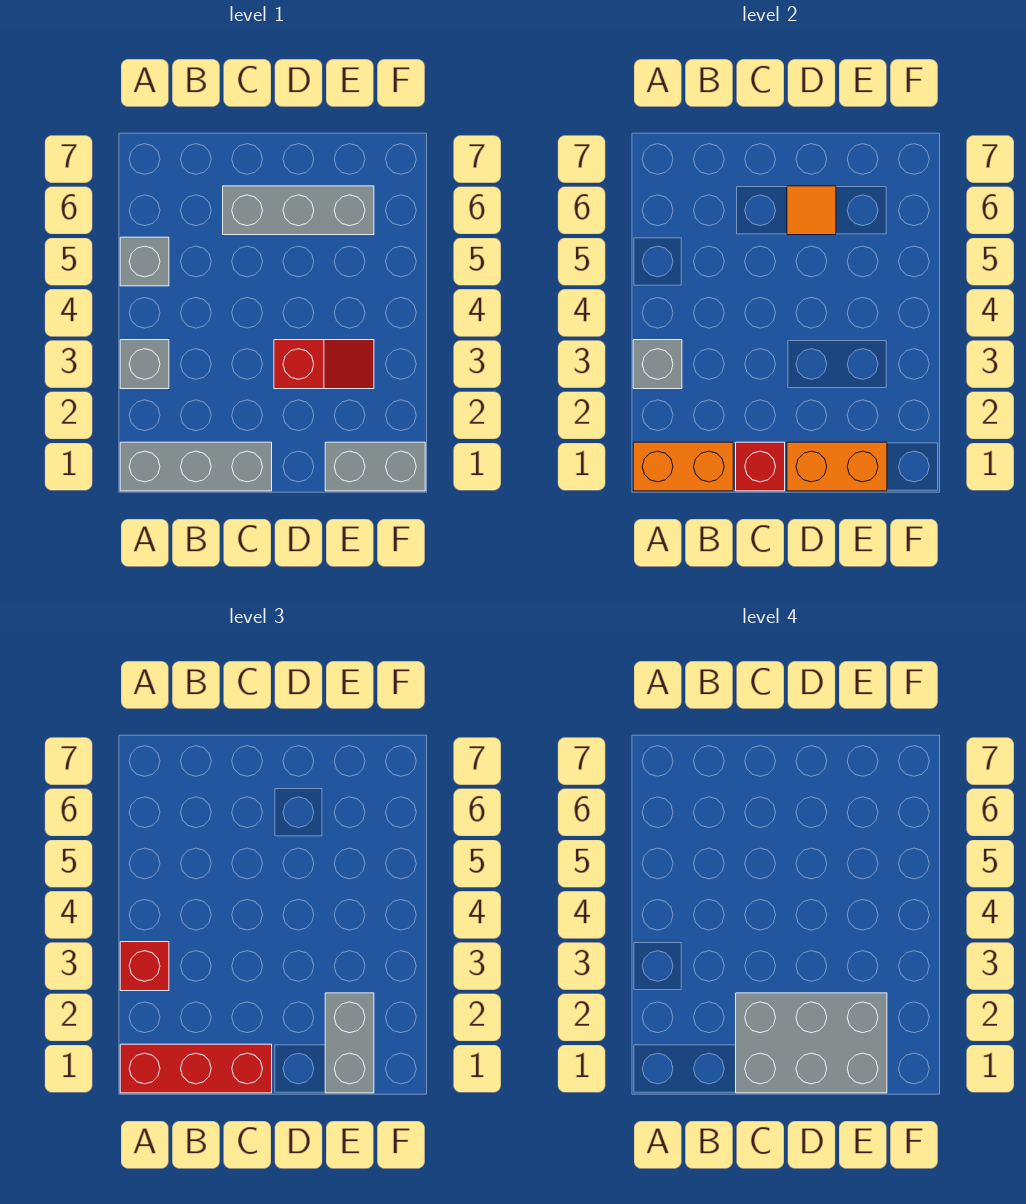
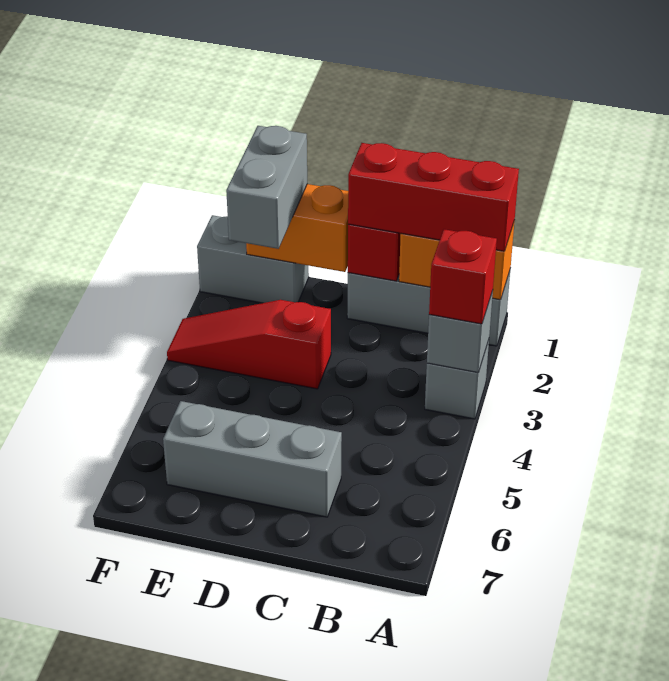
grey 1x1 brick [120,237,169,286] -> none
grey 2x3 brick [736,993,887,1093] -> none
red 1x2 slope [274,340,374,389] -> red 1x3 slope [167,300,331,389]
orange 1x1 tile [787,186,836,235] -> none

